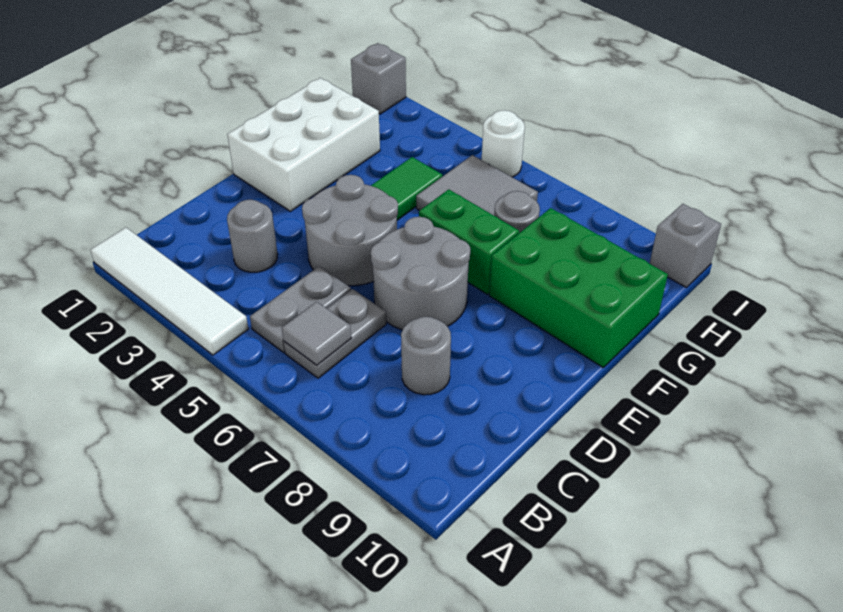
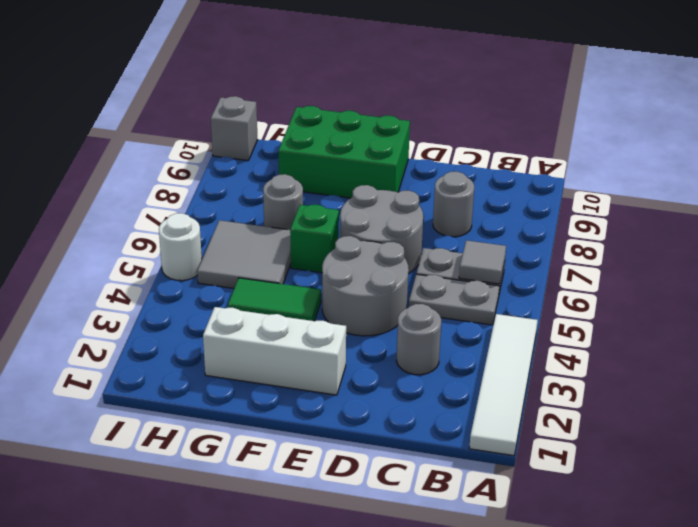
white 2x3 brick [227,78,380,211] -> white 1x3 brick [203,307,346,395]
green 1x2 brick [419,189,519,294] -> green 1x1 brick [290,205,339,273]
green 2x3 brick [489,208,668,367] -> green 2x3 brick turned to [279,106,410,198]
grey 1x1 brick [351,43,406,114] -> none

